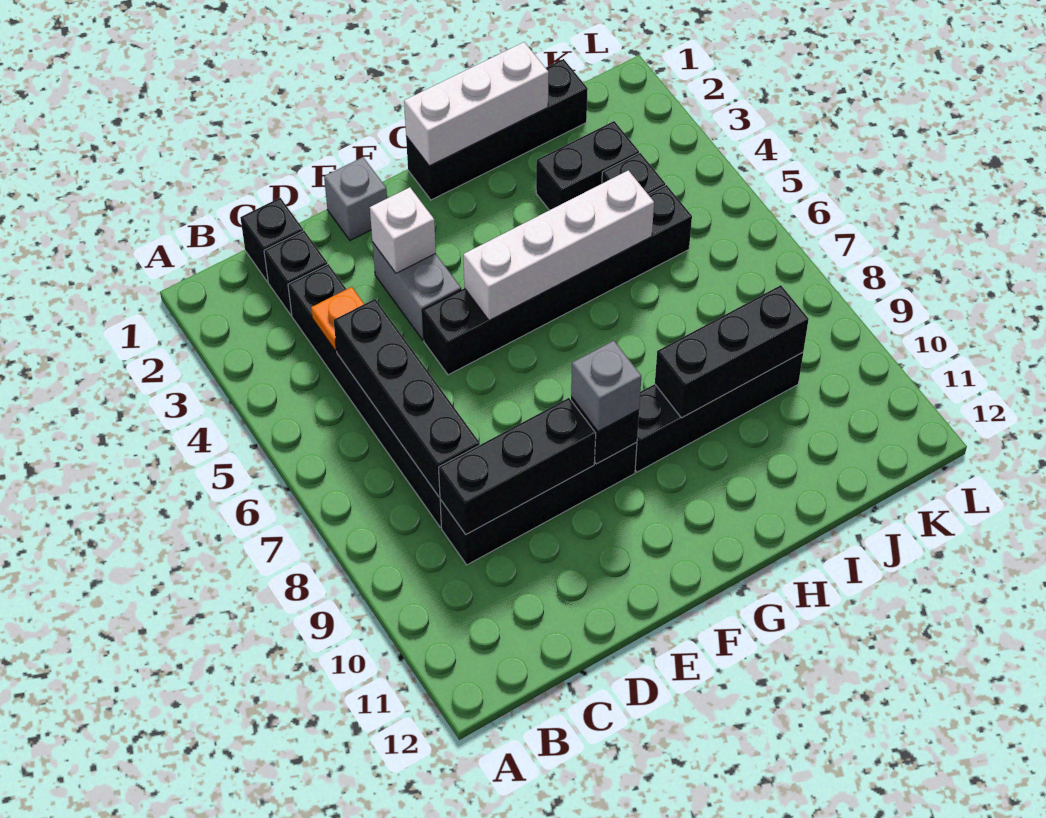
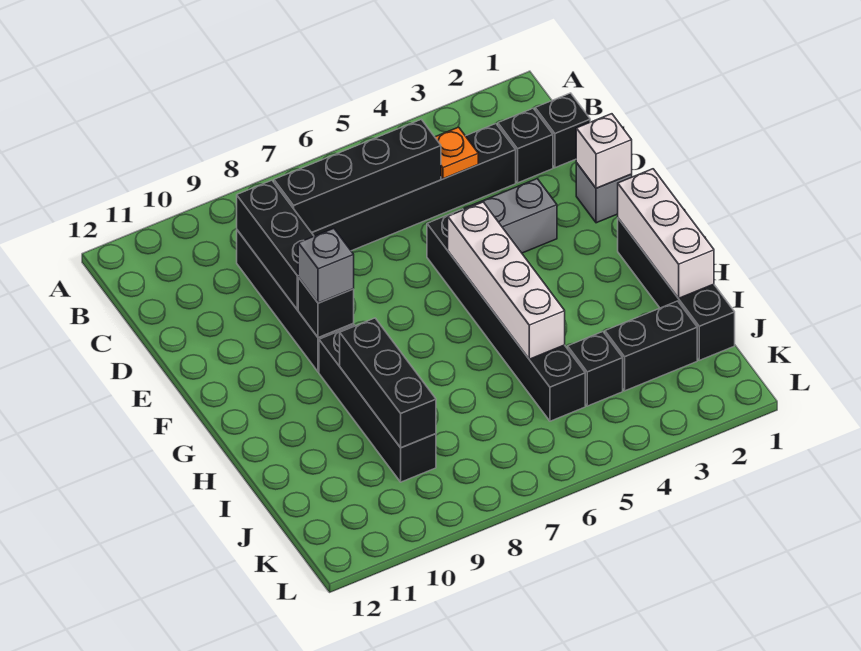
white 1x1 brick [370,187,436,273] -> white 1x1 brick moved to [576,114,632,188]
black 1x2 brick [536,121,639,210] -> black 1x2 brick turned to [605,301,697,391]

